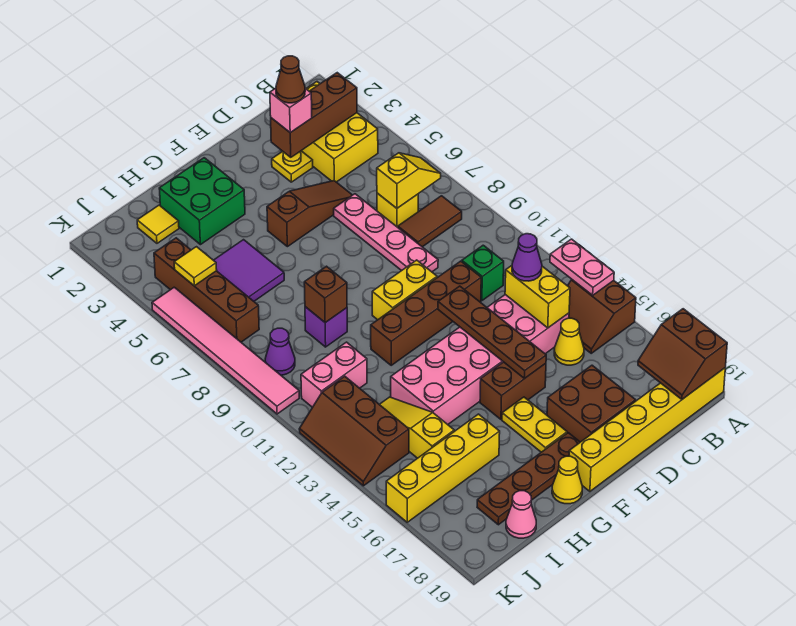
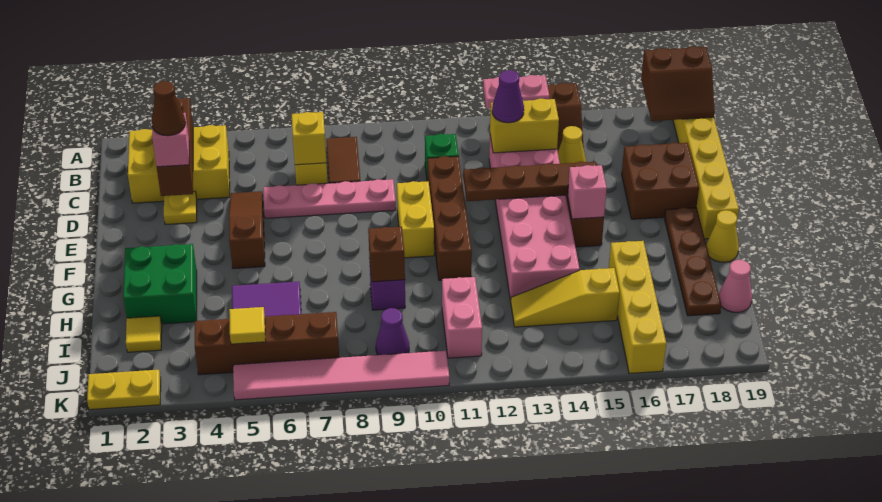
none -> pink 1x1 brick [568,165,607,219]
yellow 1x2 plate [502,397,567,452] -> yellow 1x2 plate moved to [87,370,161,410]
brown 2x3 slope [299,376,409,486] -> none

